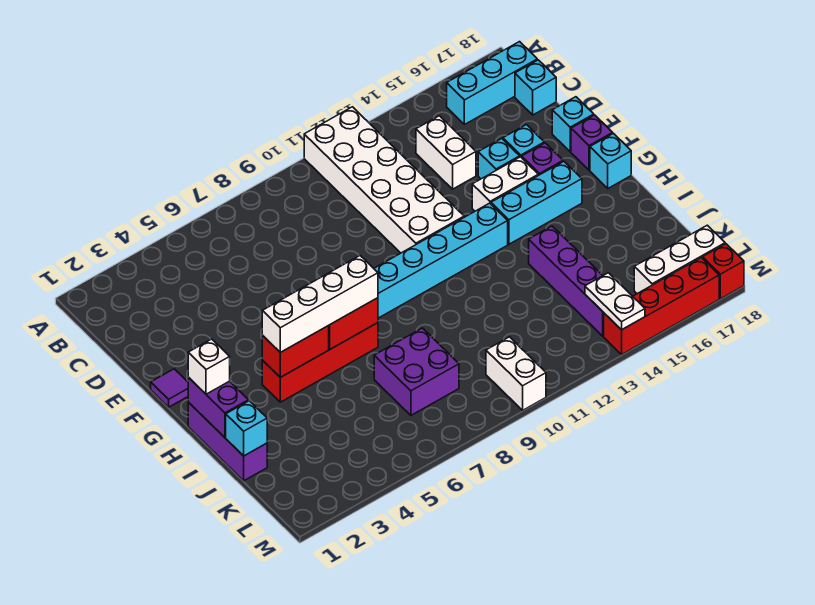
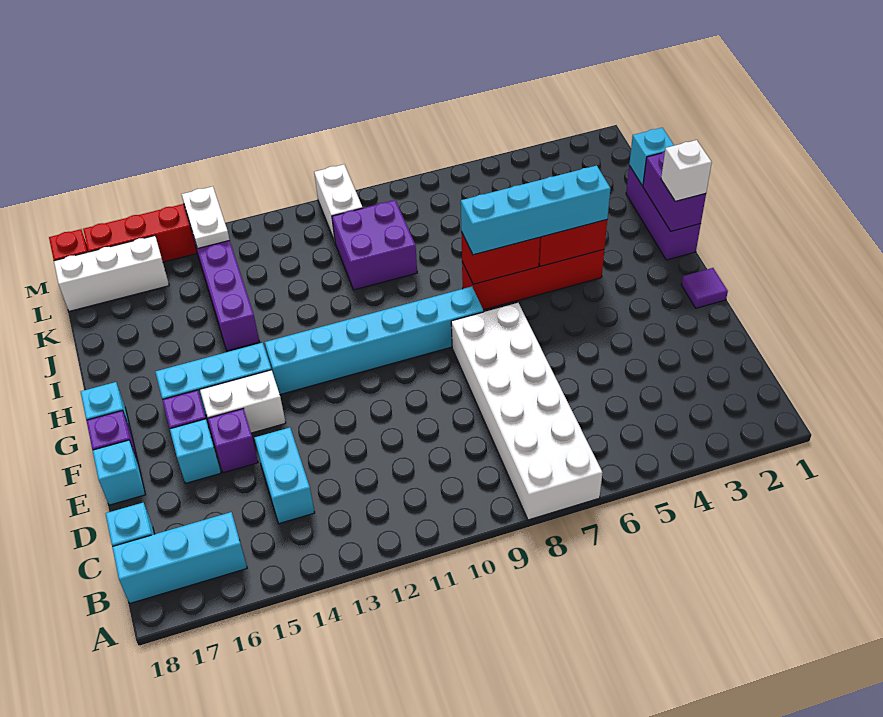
white 2x6 brick [304,107,464,253] -> white 2x6 brick moved to [451,303,603,520]
white 1x2 brick [416,116,476,189] -> cyan 1x2 brick [255,428,315,524]
cyan 1x1 brick [478,139,520,179] -> purple 1x1 brick [208,409,258,473]
white 1x4 brick [262,256,378,352] -> cyan 1x4 brick [461,166,610,255]
purple 2x2 brick [374,328,459,415] -> purple 2x2 brick moved to [332,200,417,290]

